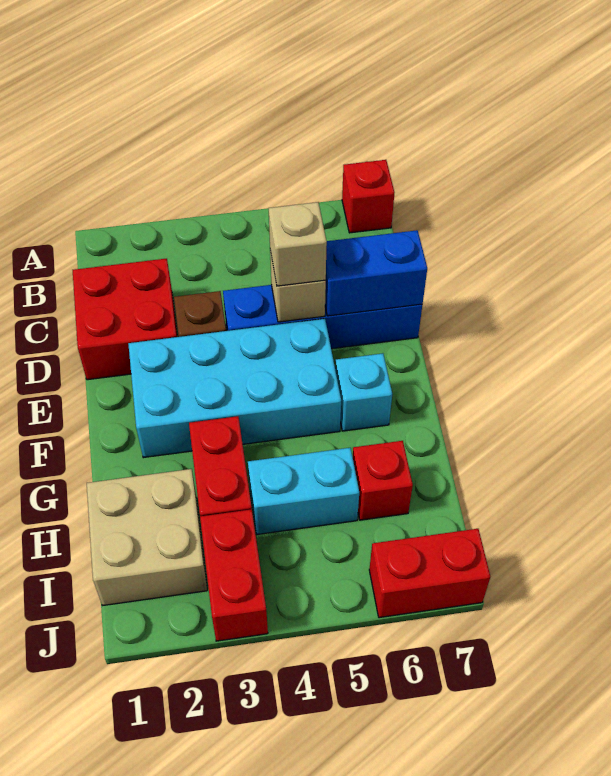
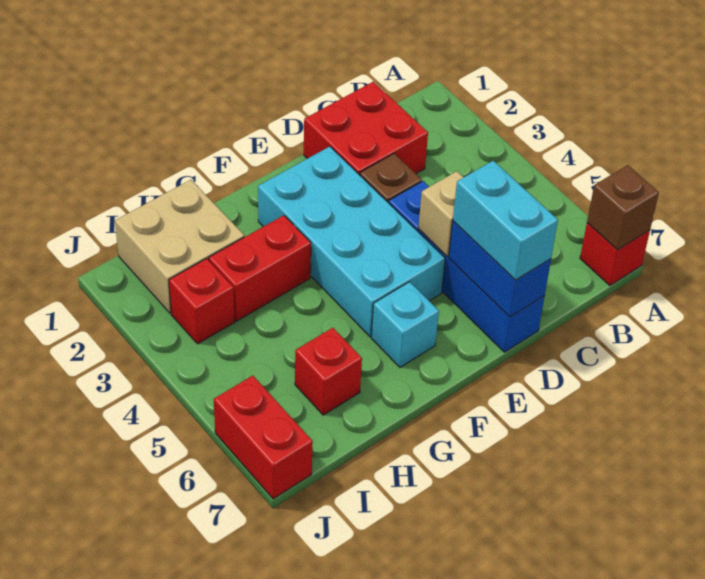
none -> brown 1x1 brick [587,165,659,250]
tan 1x1 brick [269,202,327,286] -> none
cyan 1x2 brick [248,448,359,534] -> cyan 1x2 brick moved to [453,161,558,280]
red 1x2 brick [200,509,268,641] -> red 1x1 brick [169,259,235,344]

